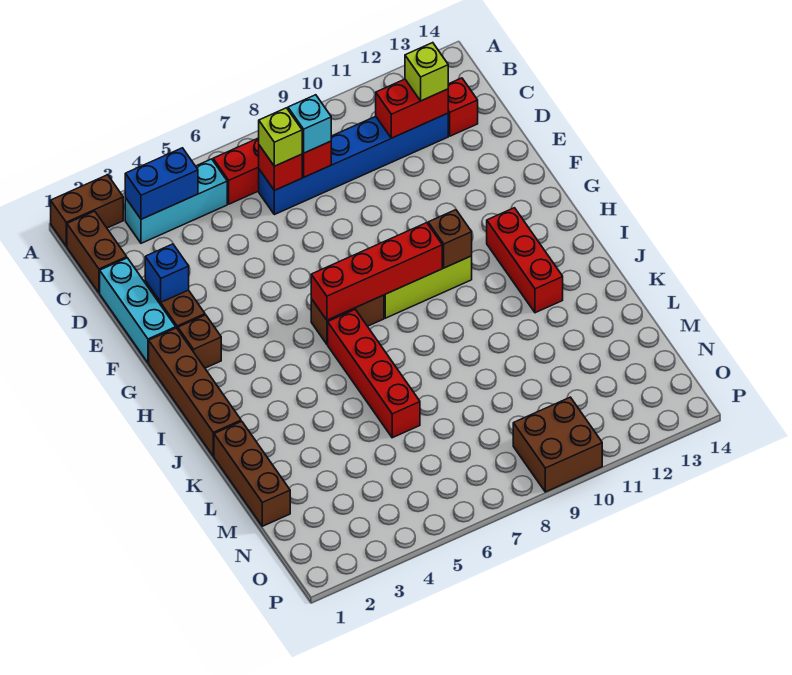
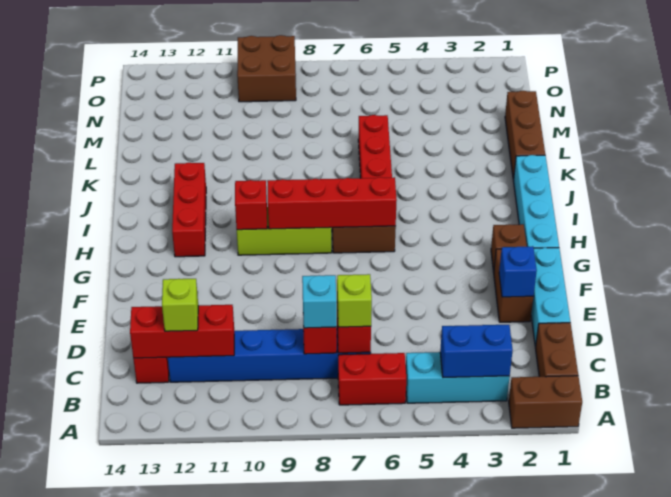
red 1x2 brick [376,79,448,138] -> red 1x3 brick [130,305,234,358]
brown 1x4 brick [149,328,241,456] -> cyan 1x4 brick [514,155,559,248]
brown 1x1 brick [428,210,472,268] -> red 1x1 brick [235,180,267,230]

